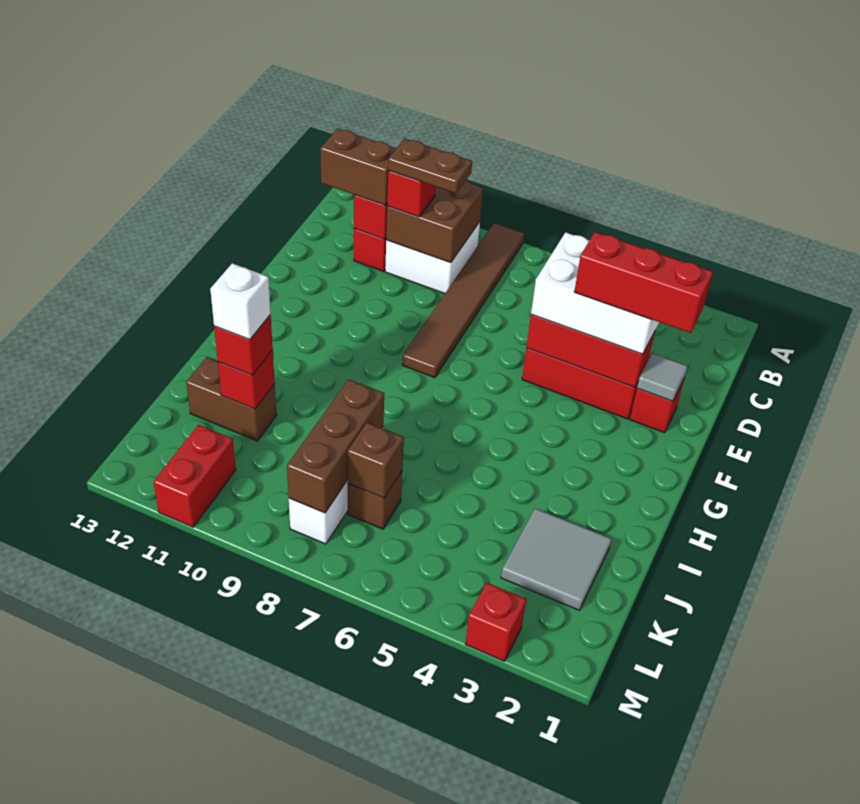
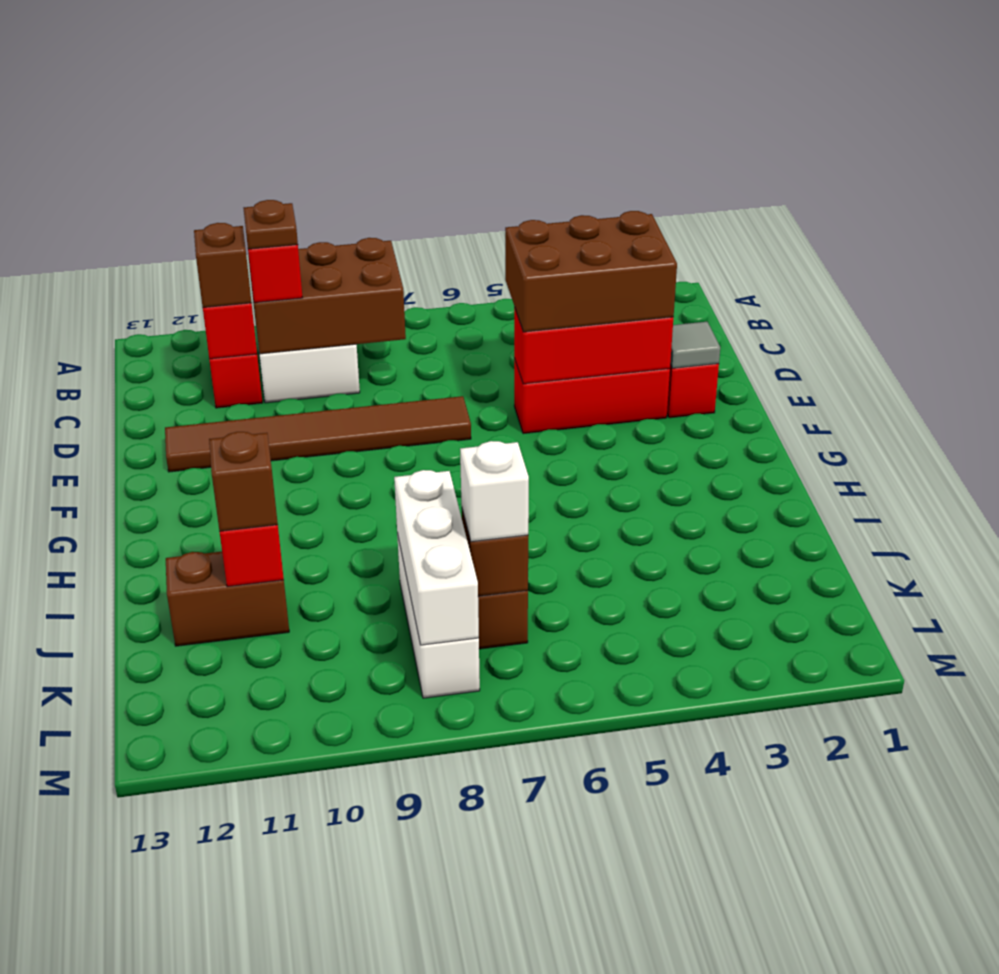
brown 1x6 tile [402,223,524,378] -> brown 1x6 tile turned to [165,396,471,472]
brown 2x2 brick [386,180,483,263] -> brown 2x3 brick [248,238,406,354]
brown 1x2 plate [388,139,472,193] -> brown 1x1 plate [244,200,298,249]
brown 1x2 brick [320,129,397,205] -> brown 1x1 brick [194,223,252,308]
white 2x3 brick [531,232,659,354] -> brown 2x3 brick [505,211,677,332]
red 1x3 brick [574,232,713,333] -> none
grey 2x2 tile [501,508,611,610] -> none
brown 1x3 brick [287,379,384,513] -> white 1x3 brick [394,470,479,645]
red 1x1 brick [214,315,273,375] -> brown 1x1 brick [209,432,278,531]
white 1x1 brick [210,263,271,340] -> white 1x1 brick moved to [460,441,529,542]
red 1x2 brick [154,425,236,527] -> none
red 1x1 brick [465,583,526,661] -> none

